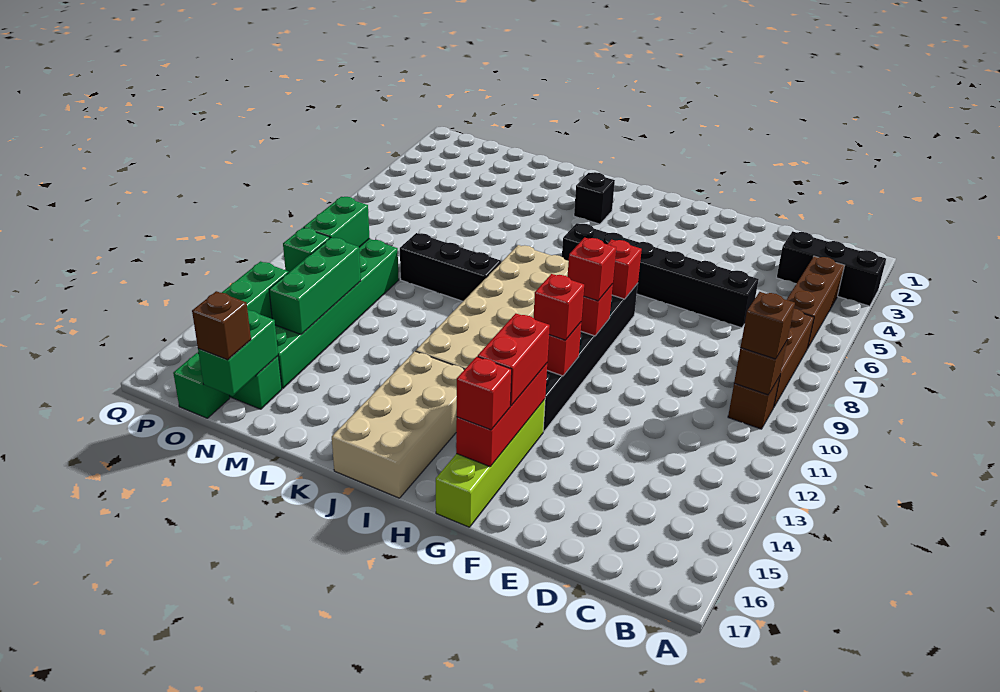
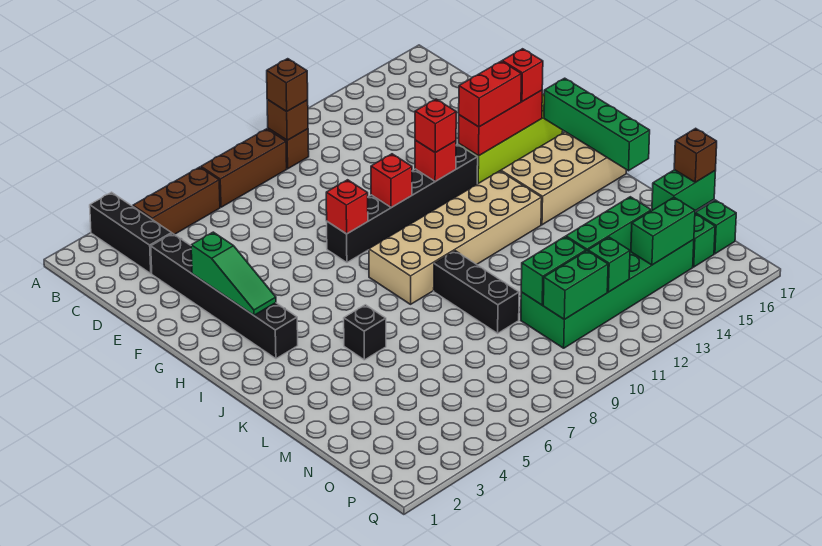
black 1x6 brick [562,223,759,328] -> black 1x6 brick moved to [151,233,298,359]
none -> green 1x3 slope [191,232,276,315]
red 1x1 brick [568,238,616,301] -> none
none -> green 1x4 brick [544,78,650,171]
black 1x1 brick [574,172,615,224] -> black 1x1 brick moved to [344,305,386,360]
none -> green 1x2 brick [521,237,586,305]

